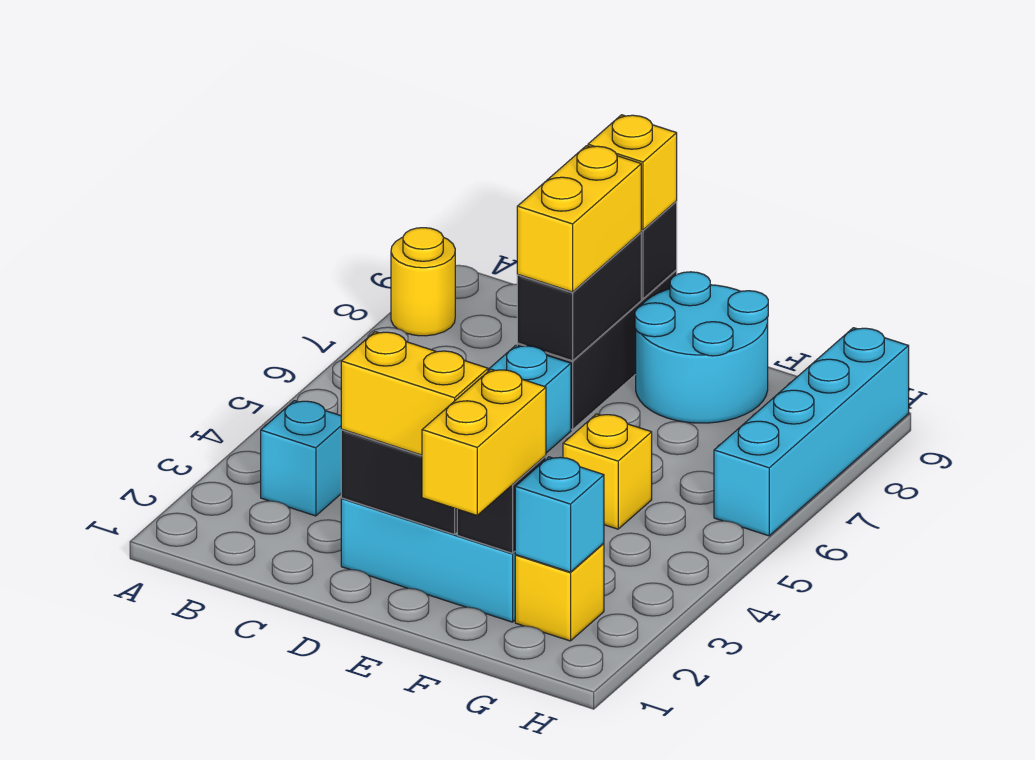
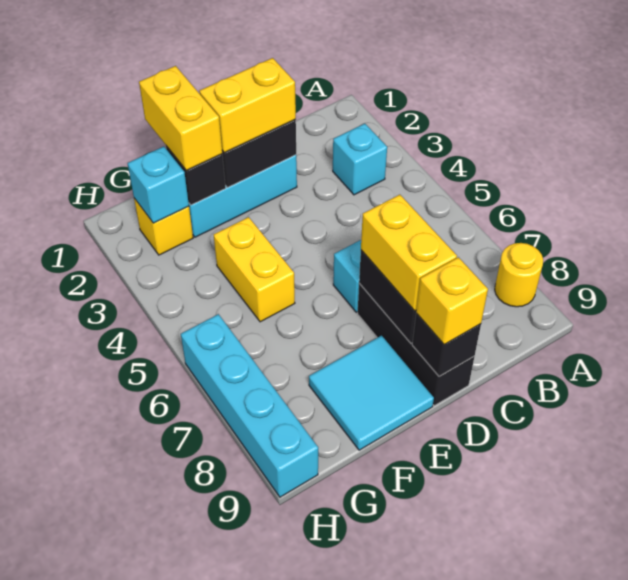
cyan 2x2 round brick [635,272,768,423] -> cyan 2x2 tile [309,336,434,450]
yellow 1x1 brick [563,414,652,529] -> yellow 1x2 brick [214,217,295,322]

